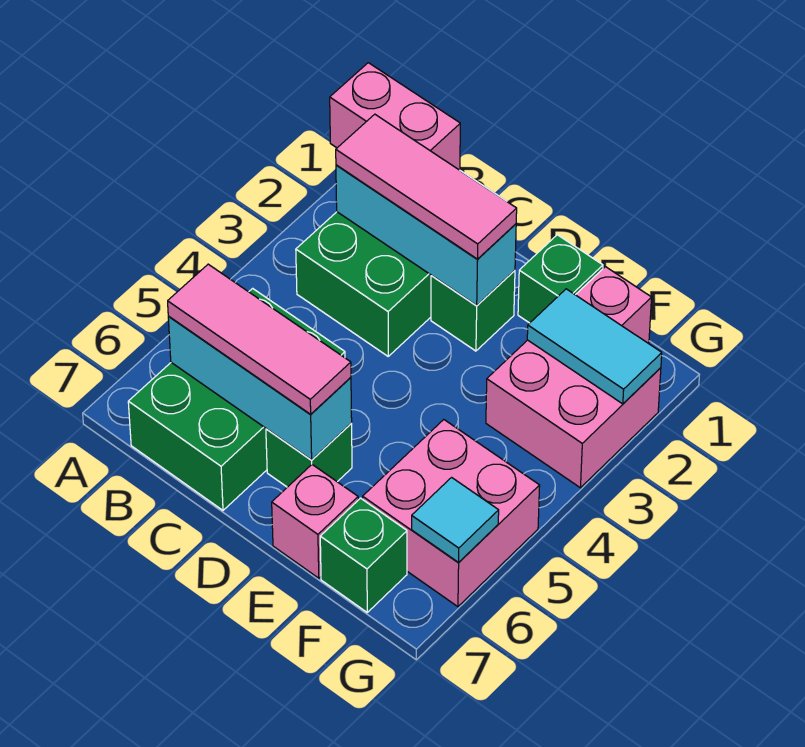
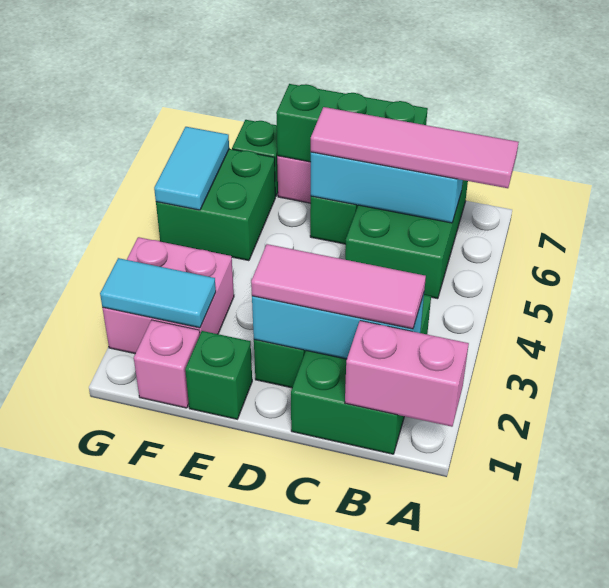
pink 1x3 tile [168,264,351,414] -> pink 1x4 tile [311,107,519,188]
none -> green 1x3 brick [276,84,428,162]
pink 2x2 brick [363,420,540,607] -> green 2x2 brick [156,149,275,261]
cyan 1x1 tile [412,478,499,562] -> cyan 1x2 tile [154,127,229,210]

